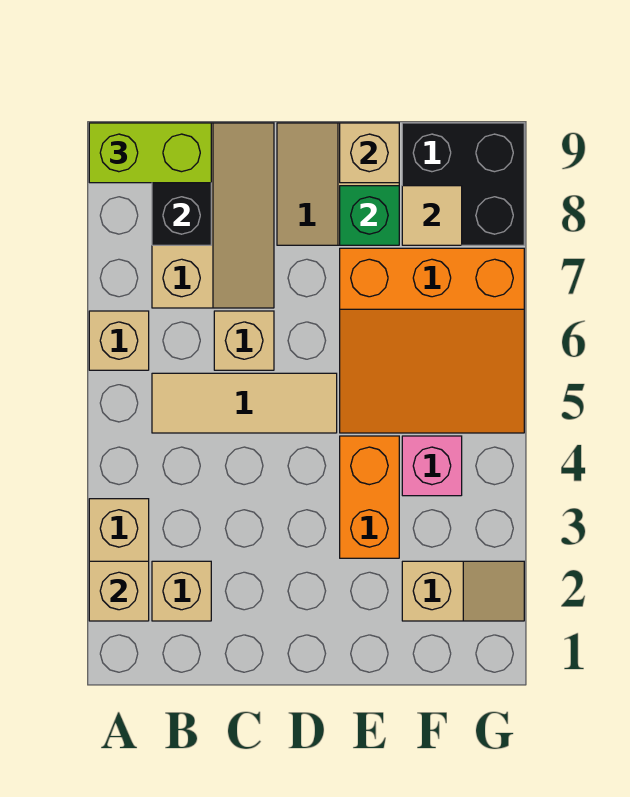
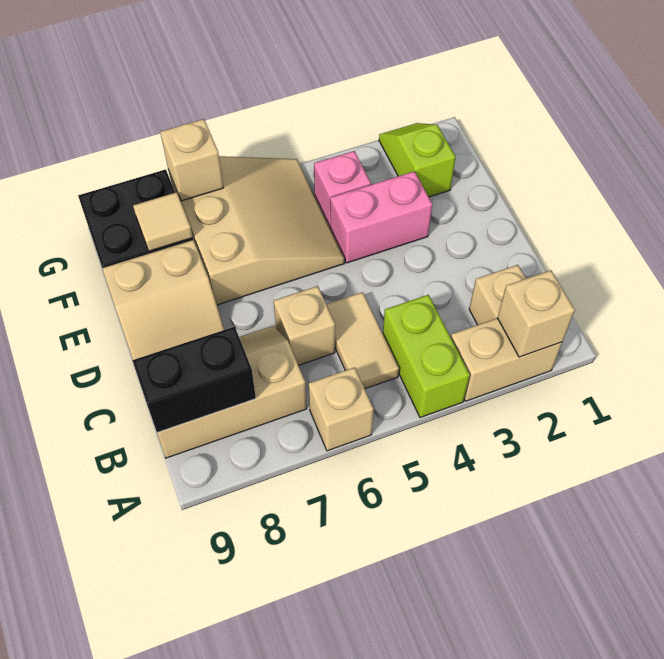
lime 1x2 brick [89,123,211,183] -> lime 1x2 brick moved to [383,295,470,417]
tan 1x3 tile [152,373,337,433] -> tan 1x2 tile [326,292,399,389]
orange 1x2 brick [340,436,399,558] -> pink 1x2 brick [330,171,432,263]
orange 3x3 slope [340,248,524,433] -> tan 3x3 slope [169,156,344,305]
green 1x1 brick [340,186,399,245] -> none
tan 1x1 brick [340,123,399,183] -> tan 1x1 brick moved to [160,119,223,201]
tan 1x2 slope [402,561,524,621] -> lime 1x2 slope [379,123,456,197]

